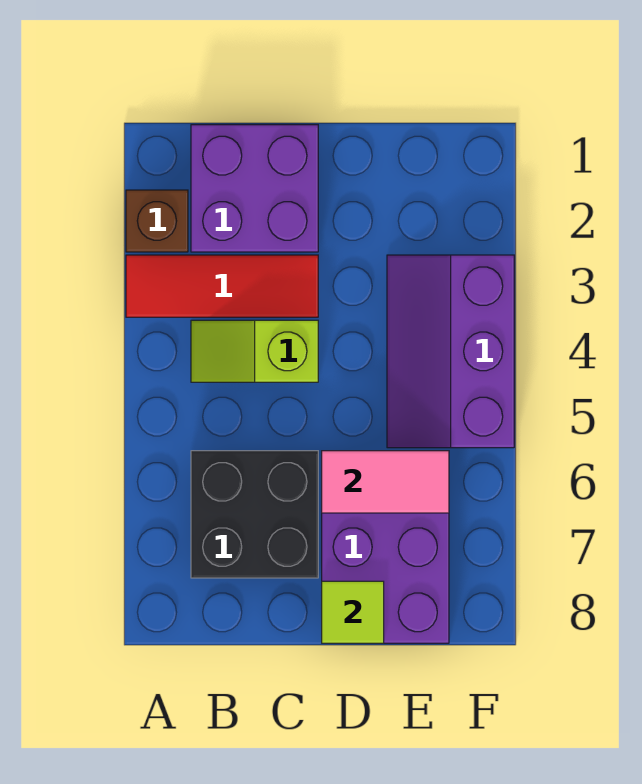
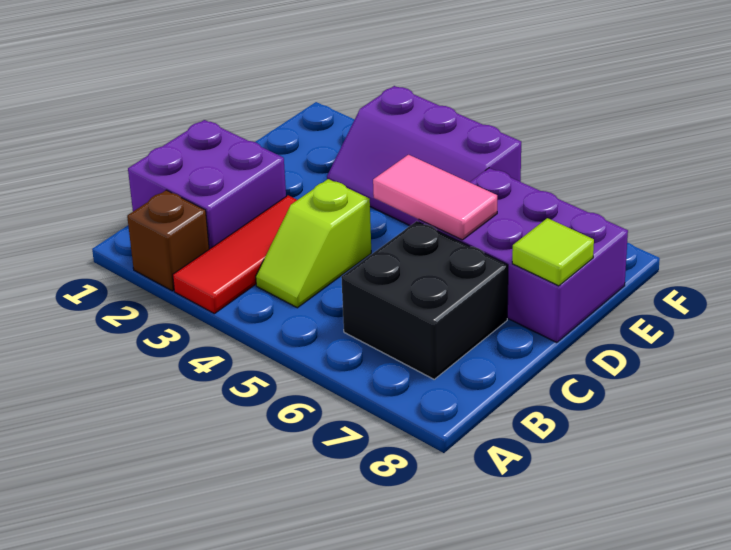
pink 1x2 tile [322,451,449,513] -> pink 1x2 tile turned to [373,155,497,240]

